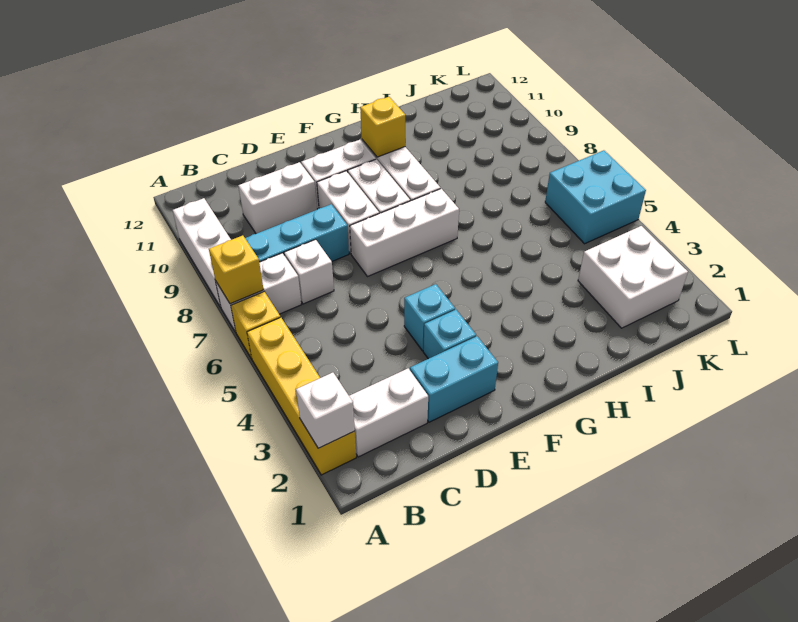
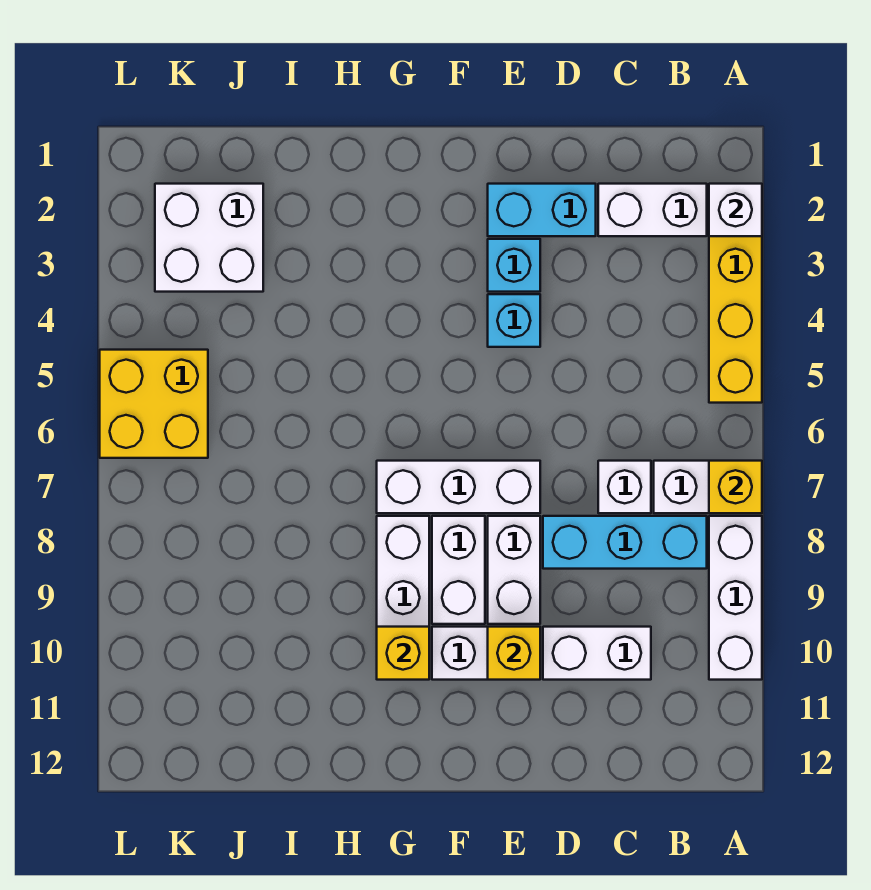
yellow 1x1 brick [231,292,280,359] -> yellow 1x1 brick moved to [488,627,540,680]
cyan 2x2 brick [545,150,646,244] -> yellow 2x2 brick [100,350,208,458]

